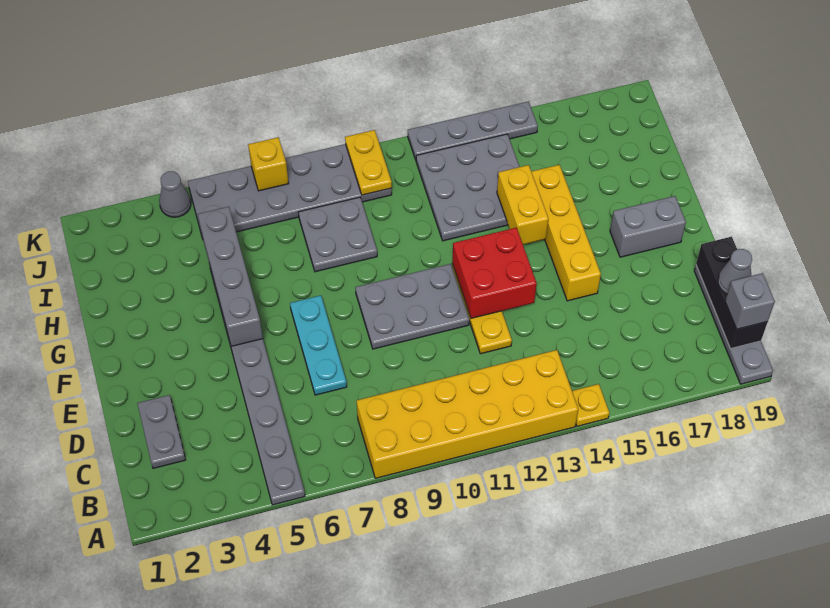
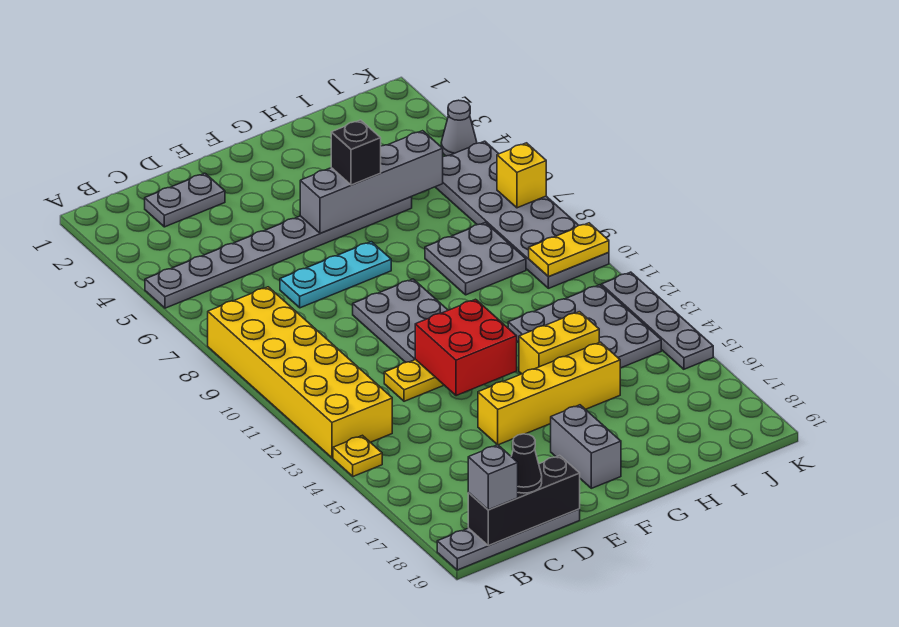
grey 1x1 cone [718,249,752,294] -> black 1x1 cone [511,434,542,493]
none -> black 1x1 brick [331,120,381,185]

